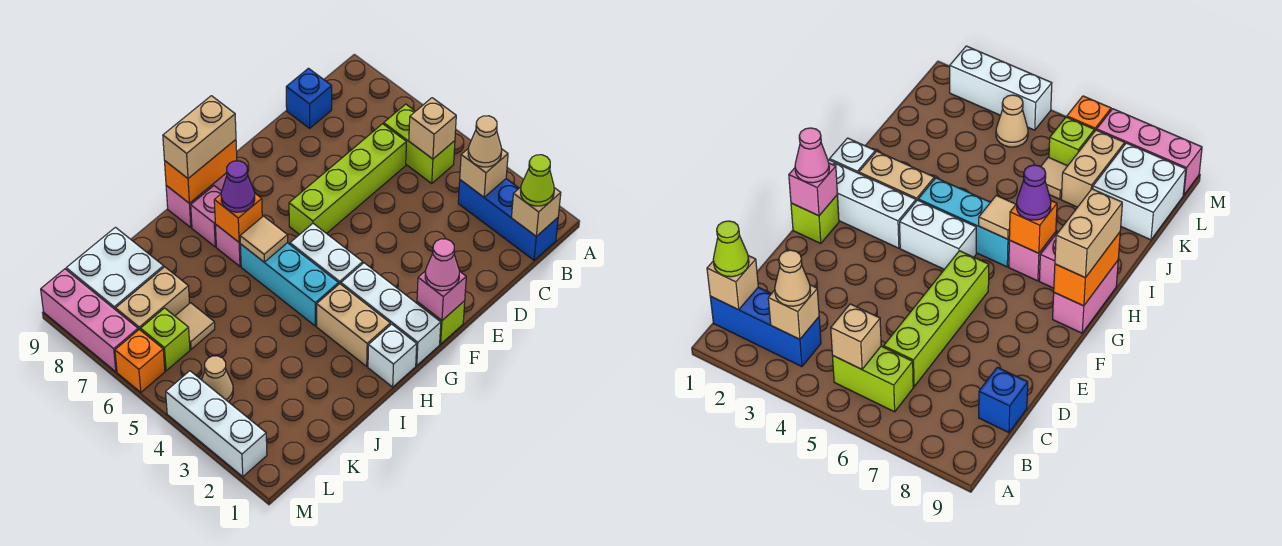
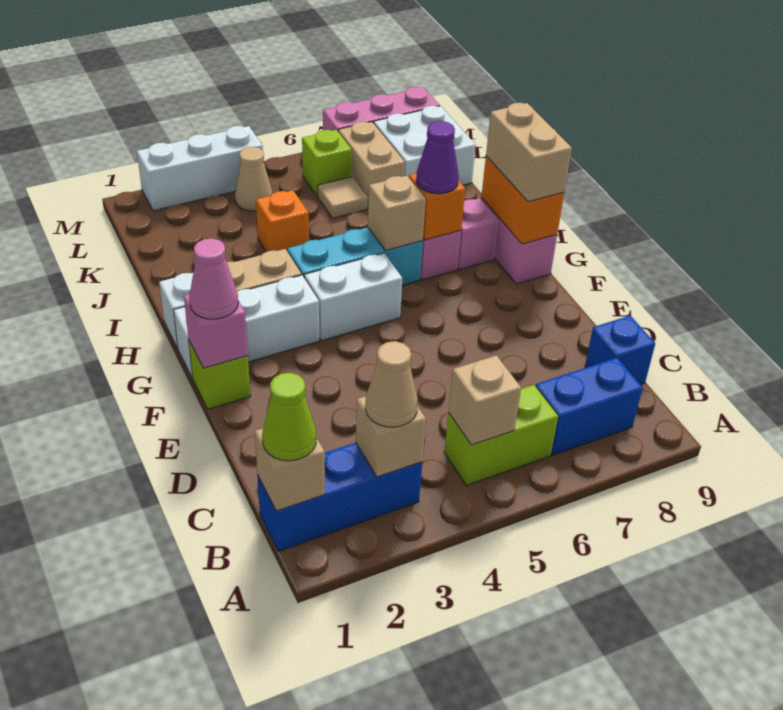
none -> blue 1x2 brick [536,358,643,455]
lime 1x4 brick [289,124,406,235] -> none
tan 1x1 tile [240,216,288,262] -> tan 1x1 brick [368,176,426,251]
orange 1x1 brick [115,329,165,392] -> orange 1x1 brick moved to [256,190,309,252]

